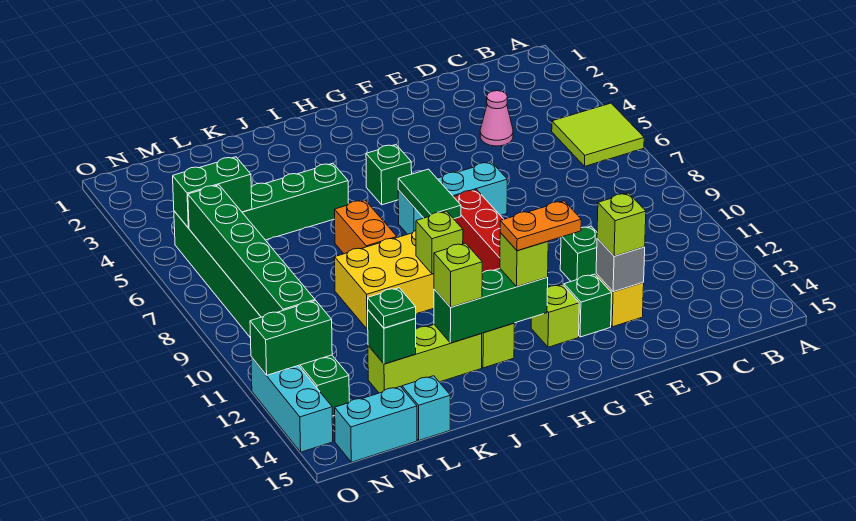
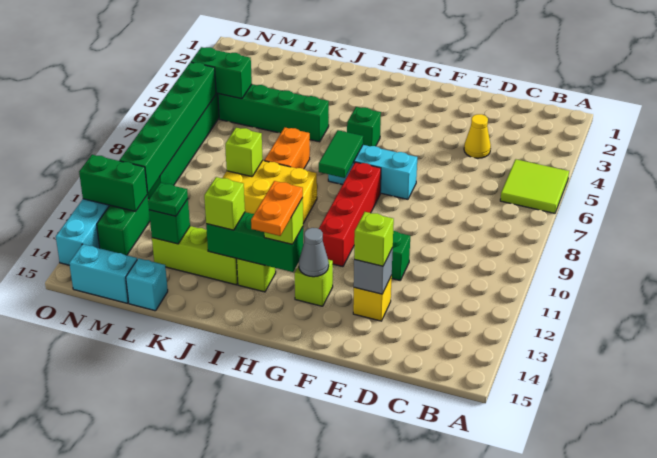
pink 1x1 cone [480,91,513,146] -> yellow 1x1 cone [464,114,491,158]
green 1x1 brick [564,274,612,337] -> none
none -> grey 1x1 cone [299,228,329,277]
orange 1x2 plate [500,201,581,251] -> orange 1x2 plate turned to [251,181,303,236]
lime 1x1 brick [416,211,463,274] -> lime 1x1 brick moved to [225,128,263,177]

